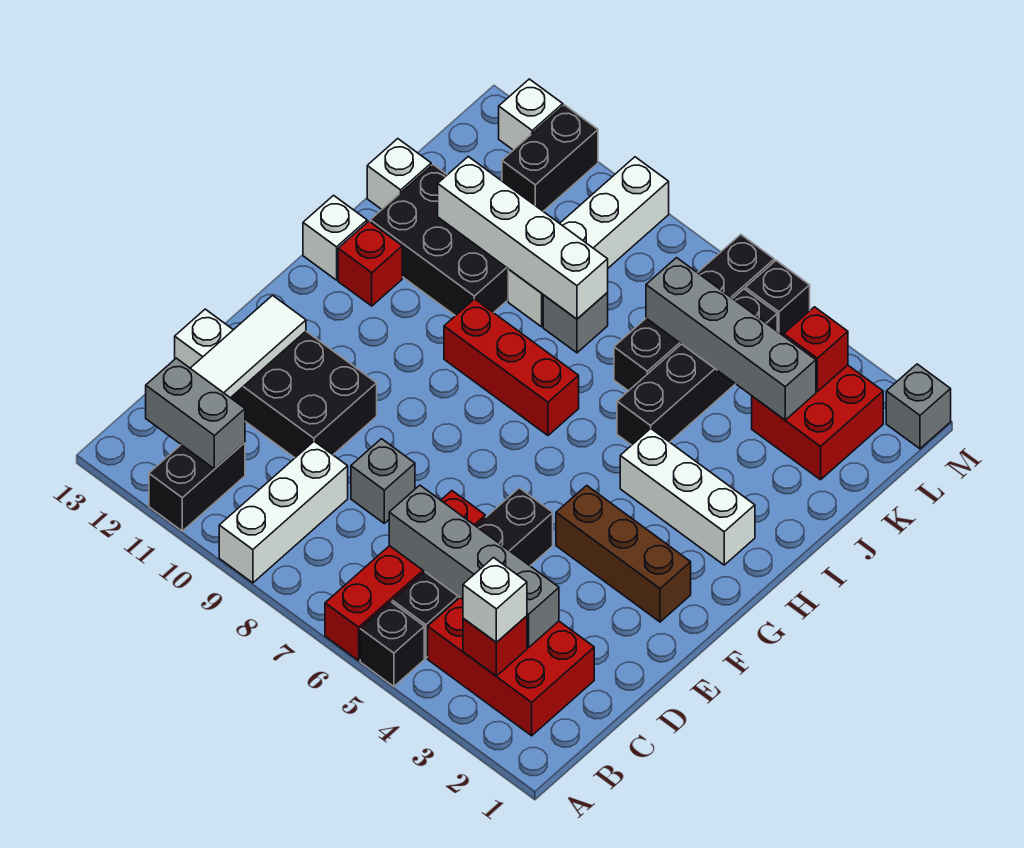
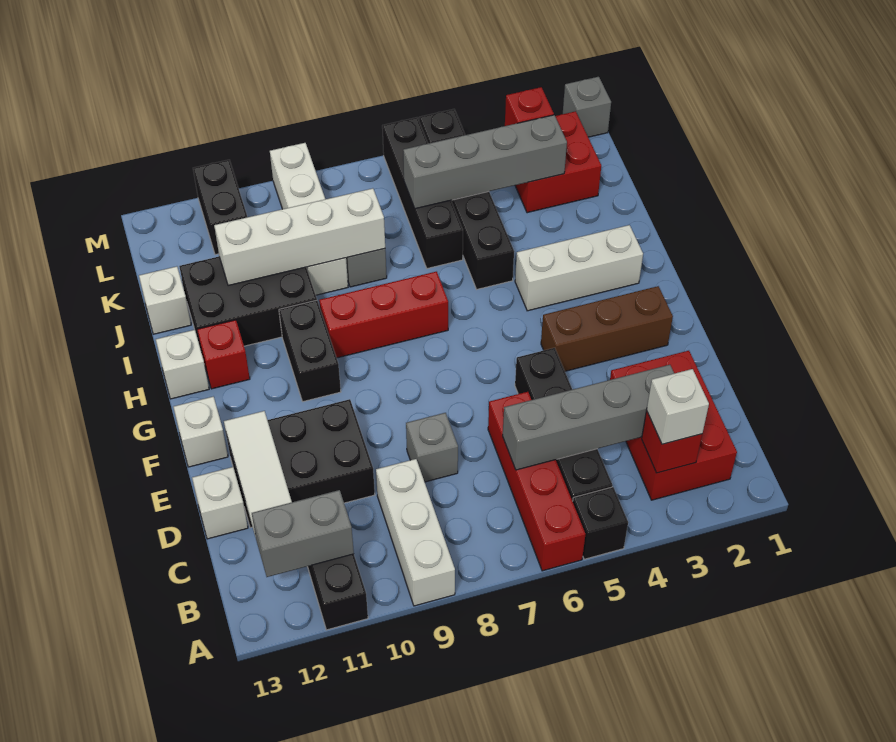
red 2x3 brick [428,598,594,736] -> red 2x3 brick turned to [610,351,737,500]
none -> black 1x2 brick [279,300,341,402]
white 1x1 brick [499,79,563,150] -> white 1x1 brick moved to [174,397,228,467]

